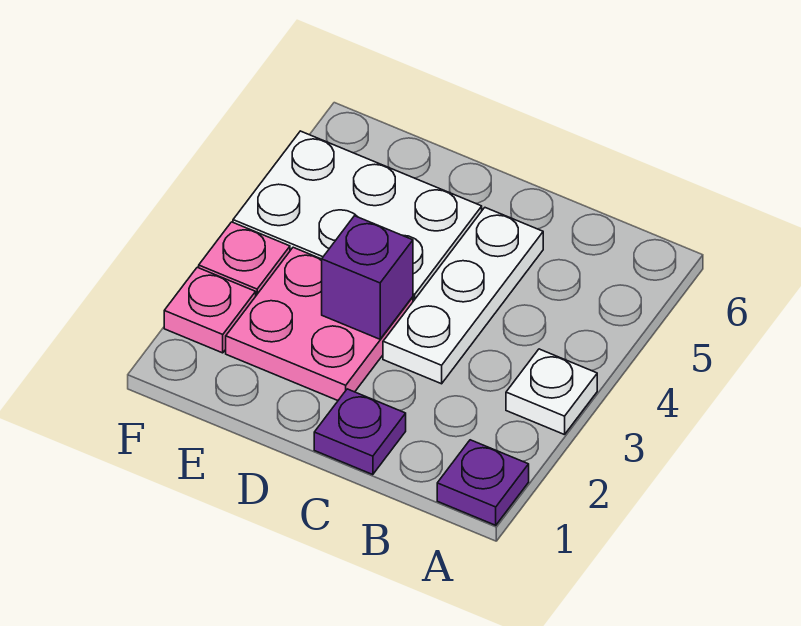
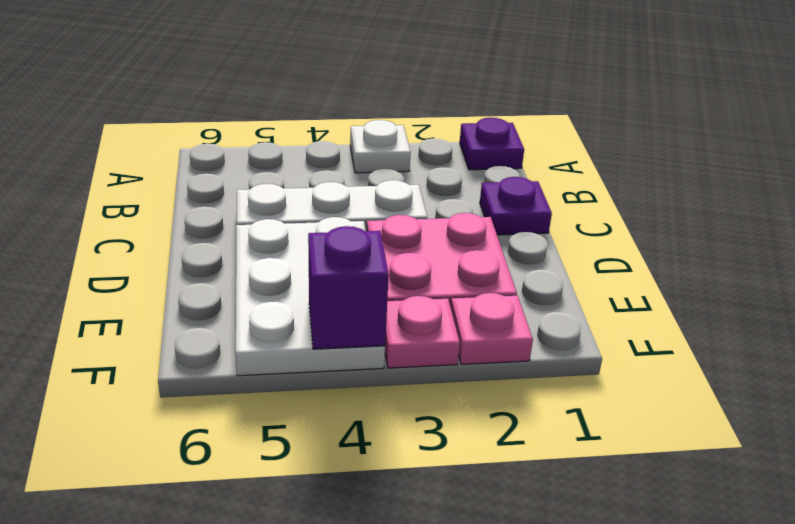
purple 1x1 brick [322,216,413,339] -> purple 1x1 brick moved to [308,226,389,349]

